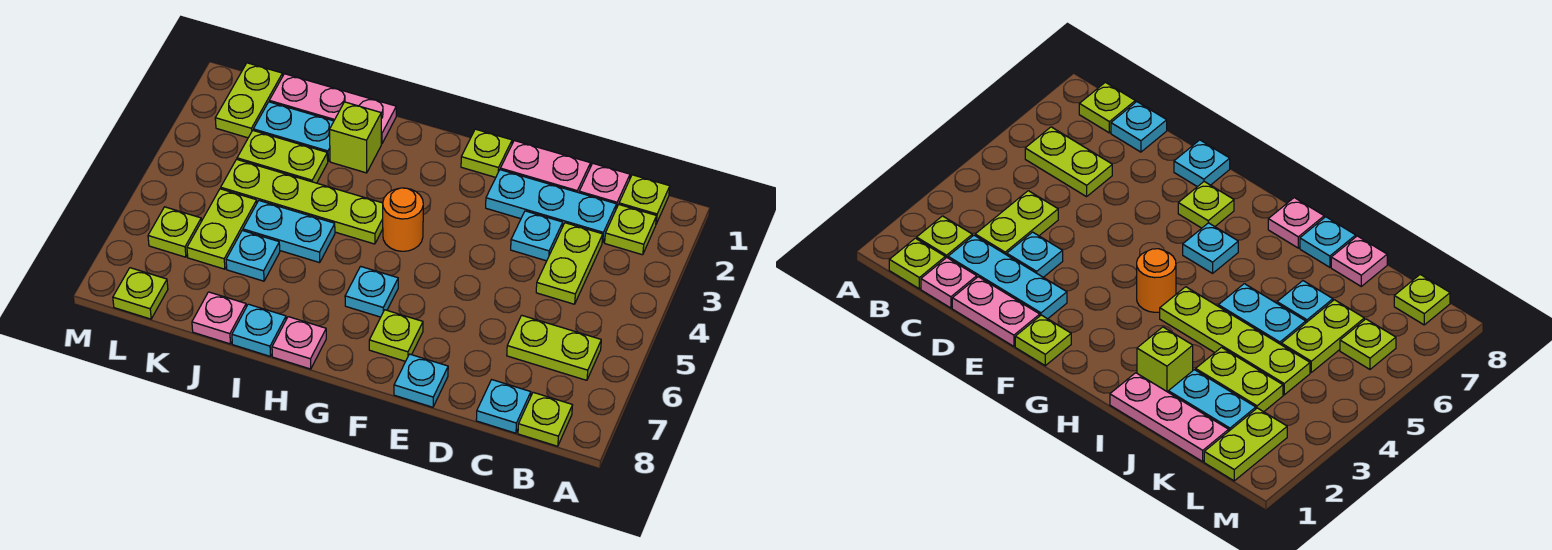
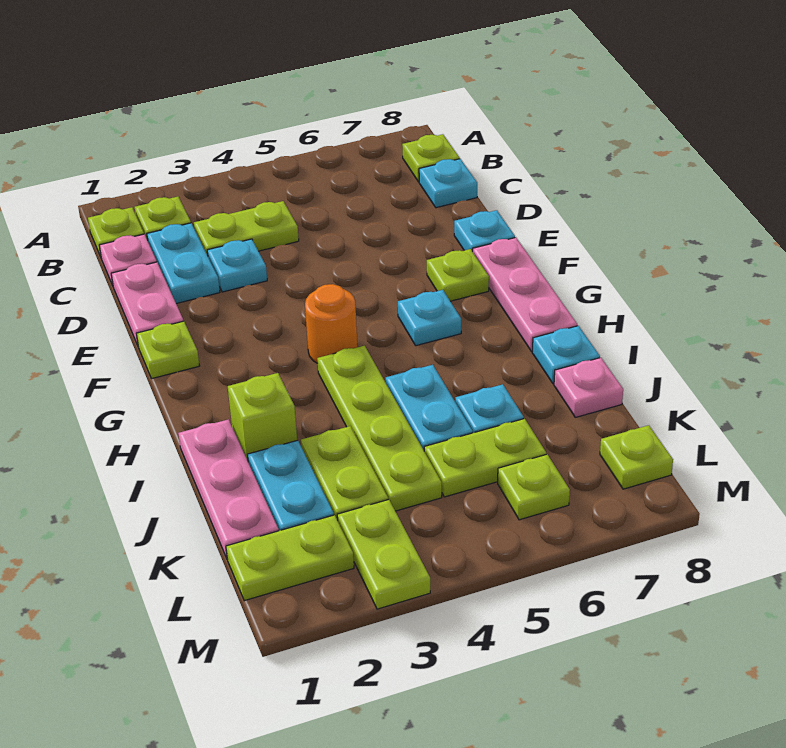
lime 1x2 plate [507,315,601,380] -> lime 1x2 plate moved to [337,500,430,609]
cyan 1x3 plate [486,170,616,243] -> cyan 1x2 plate [147,223,220,304]
pink 1x1 plate [272,317,326,369] -> pink 1x3 plate [473,238,577,352]

